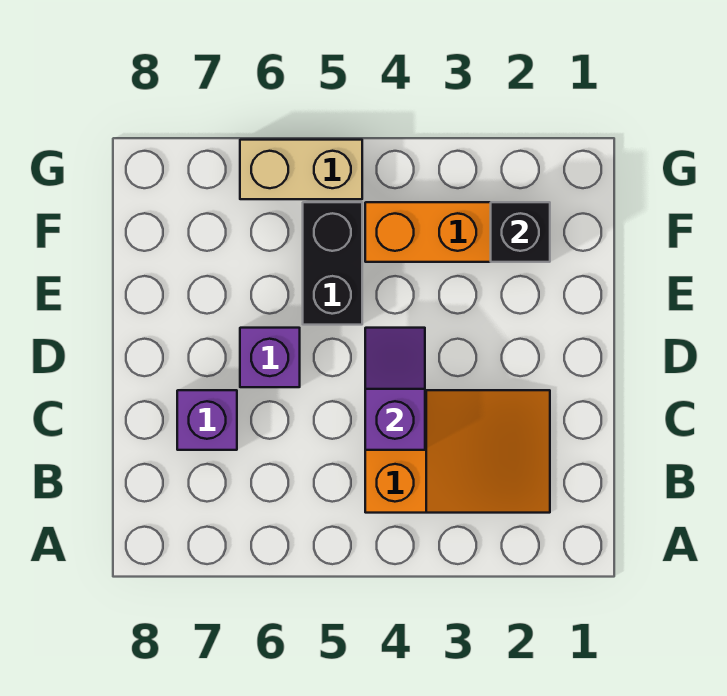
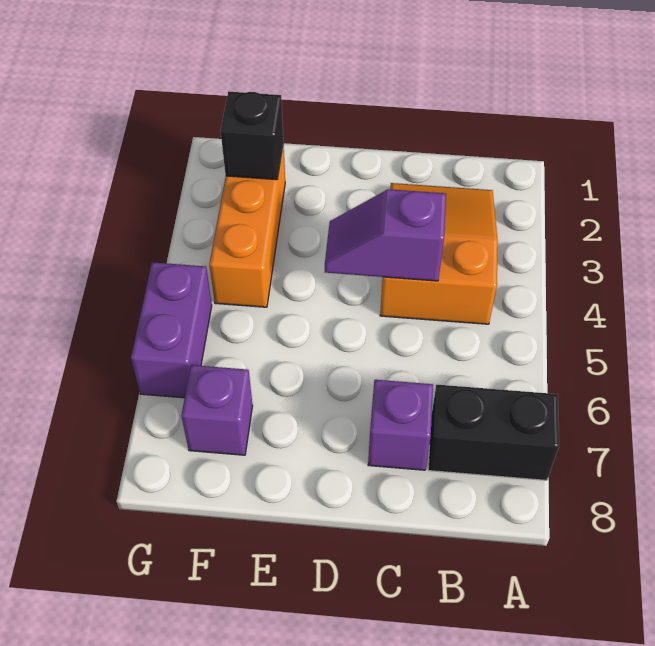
purple 1x1 brick [240,328,300,387] -> purple 1x1 brick moved to [181,365,253,455]
black 1x2 brick [303,202,362,325] -> black 1x2 brick moved to [428,385,559,480]
tan 1x2 brick [240,140,362,199] -> purple 1x2 brick [131,262,212,398]

